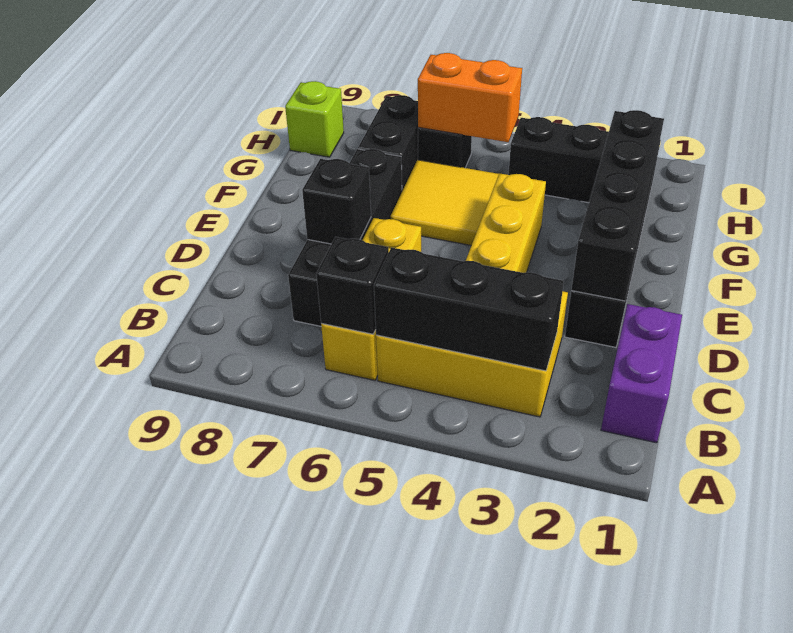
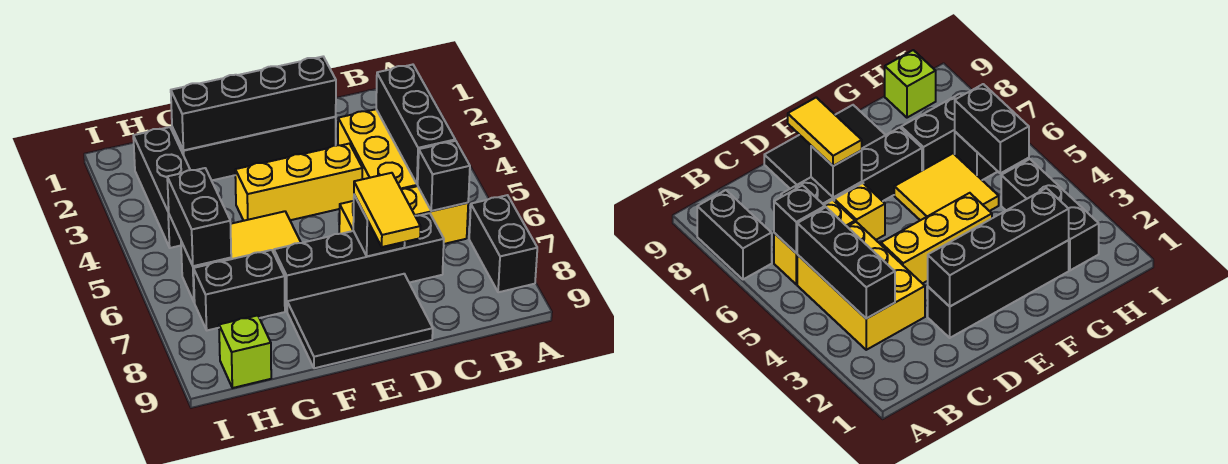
none -> black 1x2 brick [469,195,537,292]
purple 1x2 brick [601,304,682,443] -> none
none -> yellow 1x2 tile [354,173,420,247]
none -> black 2x3 tile [287,274,433,368]
orange 1x2 brick [418,53,522,142] -> black 1x2 brick [167,168,231,266]

